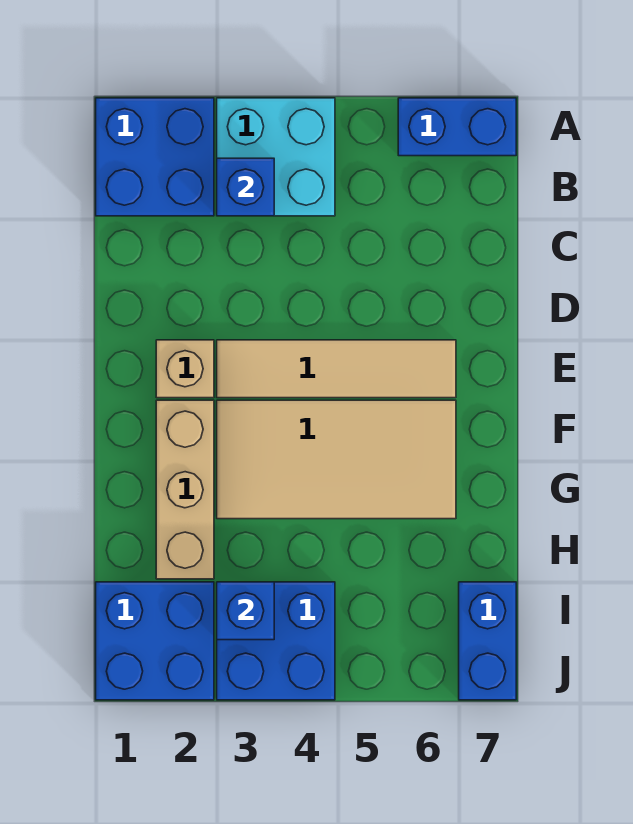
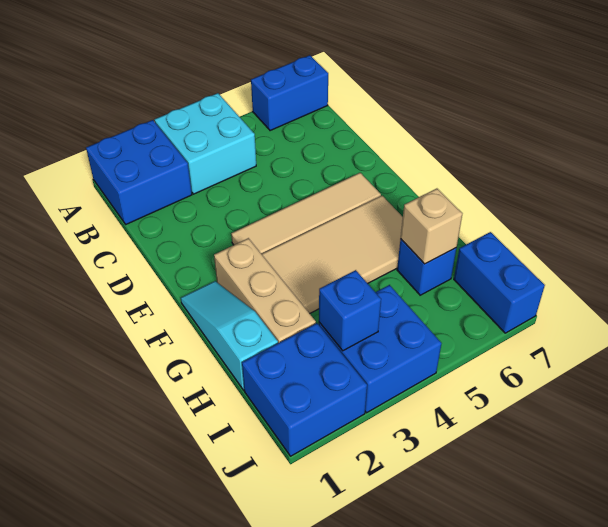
blue 1x1 brick [217,158,274,216] -> blue 1x1 brick moved to [397,239,456,295]
tan 1x1 brick [156,340,214,398] -> tan 1x1 brick moved to [401,189,462,264]
none -> cyan 1x3 slope [181,281,278,390]

